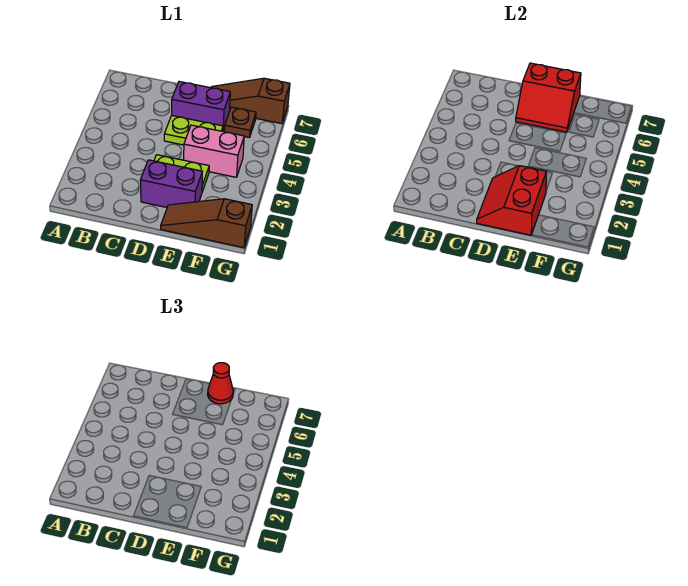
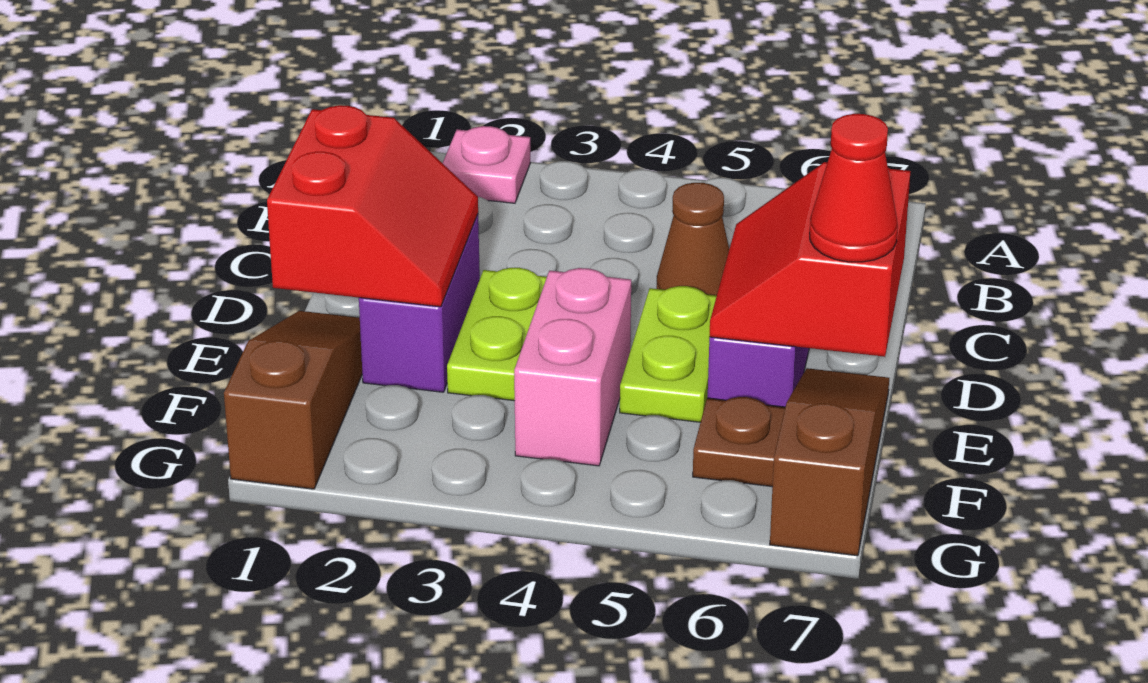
none -> pink 1x1 plate [443,126,530,203]
none -> brown 1x1 cone [657,183,729,296]
red 2x2 slope [477,166,546,235] -> red 2x2 slope turned to [267,105,478,307]

